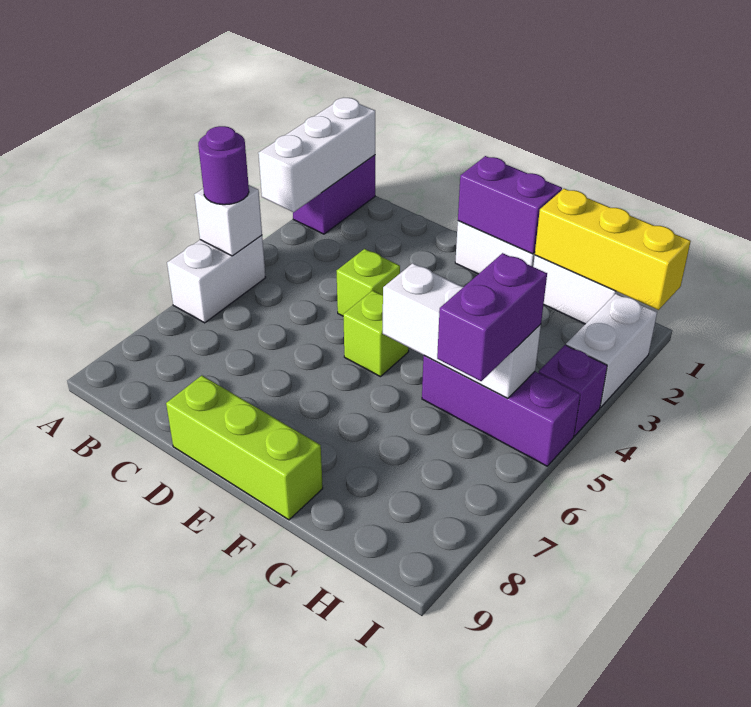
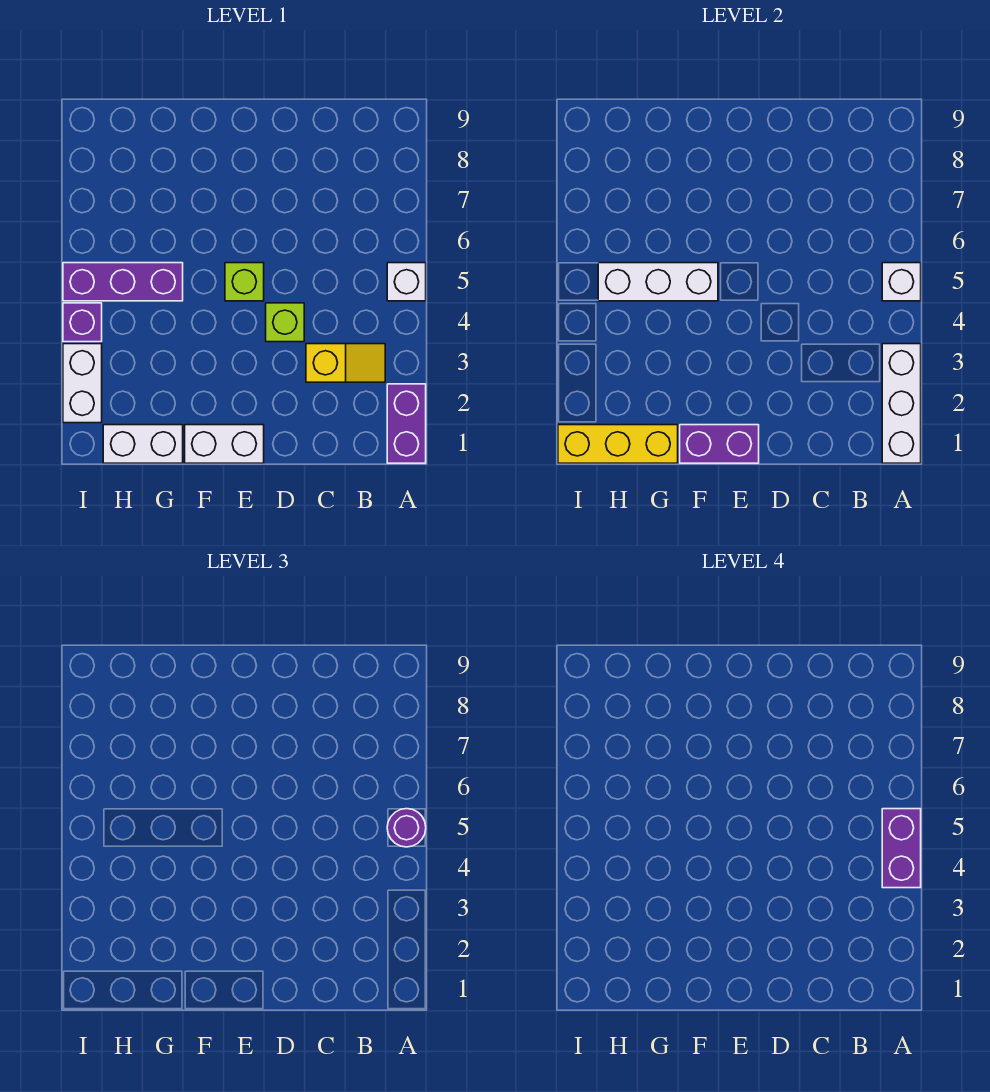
white 1x2 brick [167,235,266,323] -> white 1x1 brick [387,263,426,301]
none -> yellow 1x2 slope [306,344,385,382]
lime 1x3 brick [166,375,323,520] -> none
purple 1x2 brick [437,253,547,381] -> purple 1x2 brick moved to [882,809,921,888]

